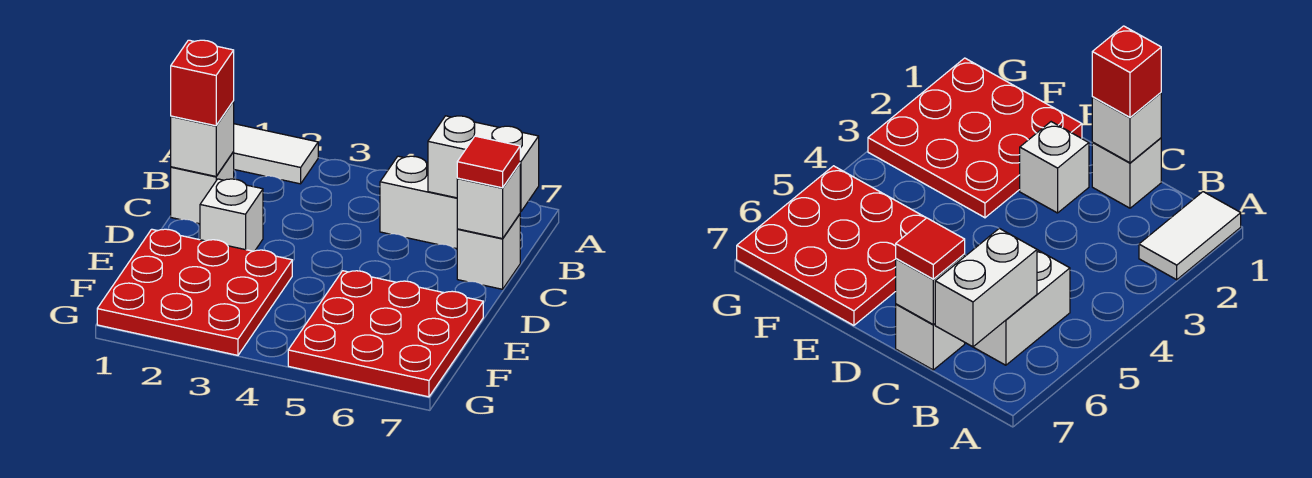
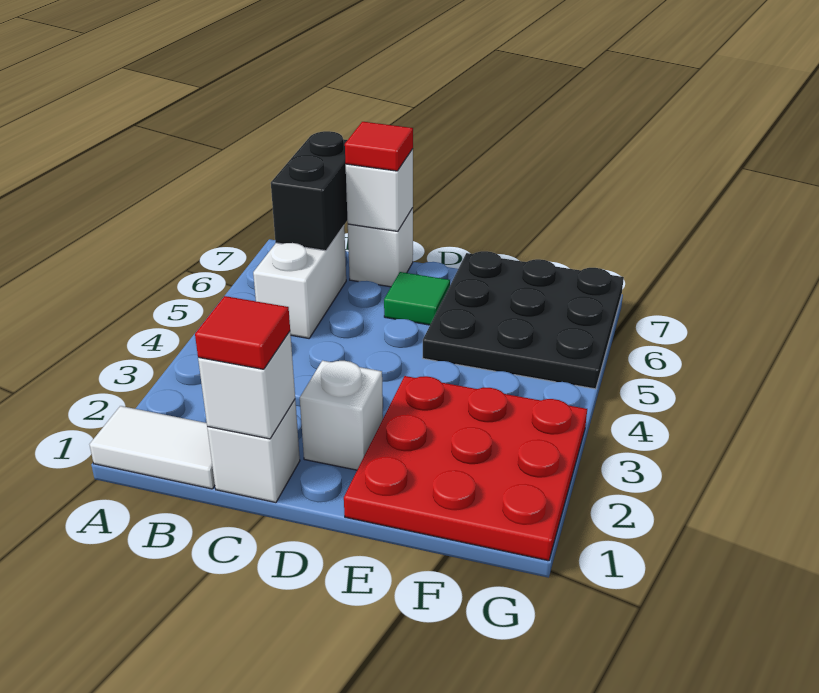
white 1x2 tile [233,124,318,184] -> white 1x2 tile turned to [89,406,215,489]
white 1x2 brick [428,116,539,212] -> black 1x2 brick [271,131,347,251]
red 1x1 brick [171,40,234,126] -> red 1x1 tile [195,296,290,369]
none -> green 1x1 tile [384,272,450,325]
red 3x3 plate [288,271,483,397] -> black 3x3 plate [423,251,624,389]

